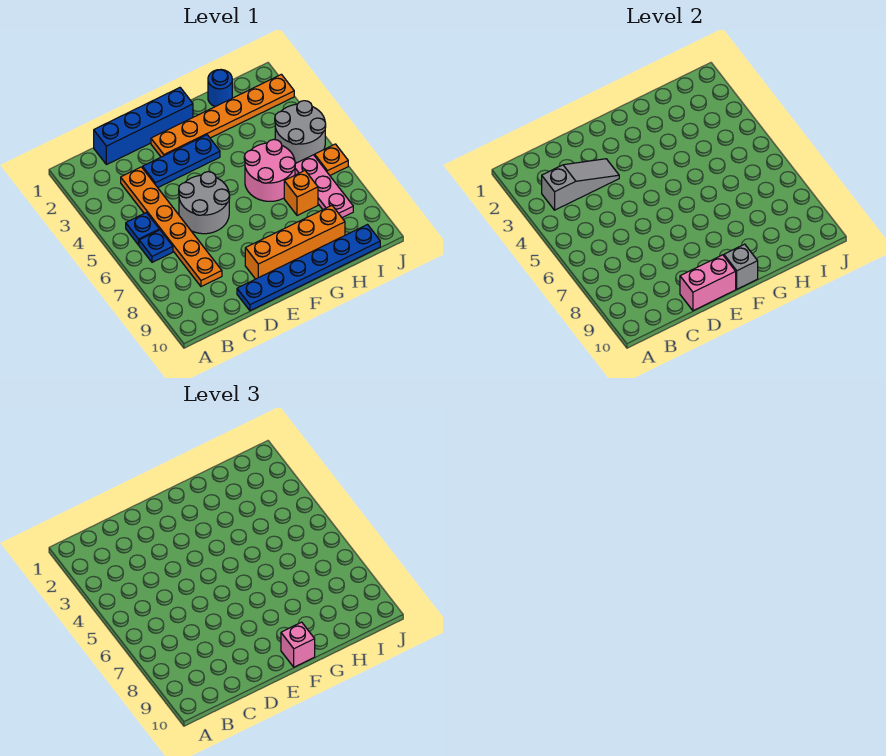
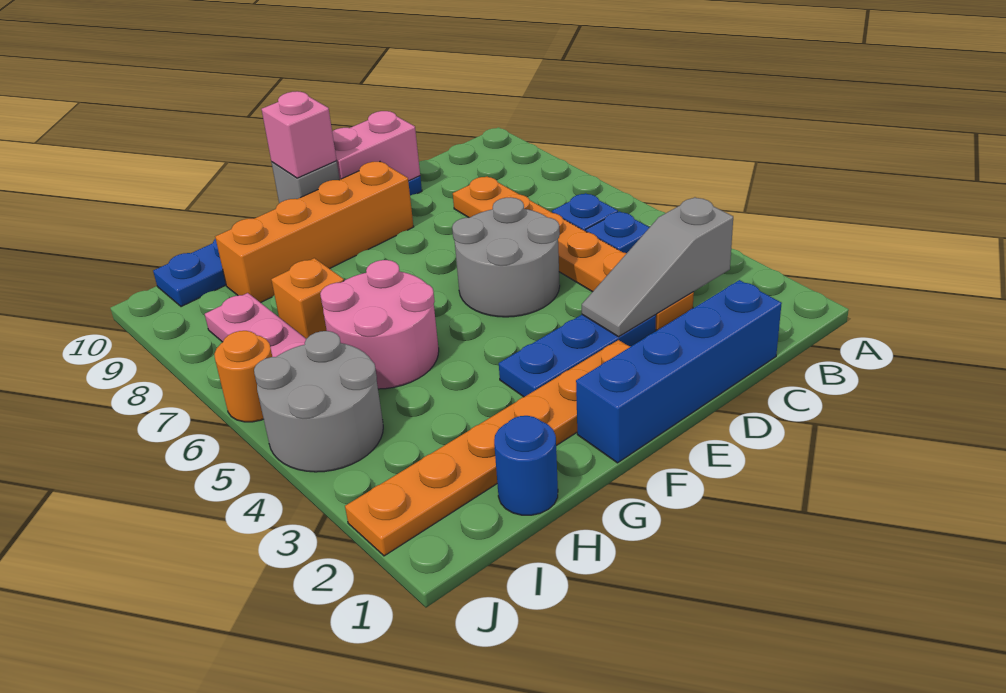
orange 1x1 plate [315,144,348,175] -> orange 1x1 round brick [214,331,272,422]

